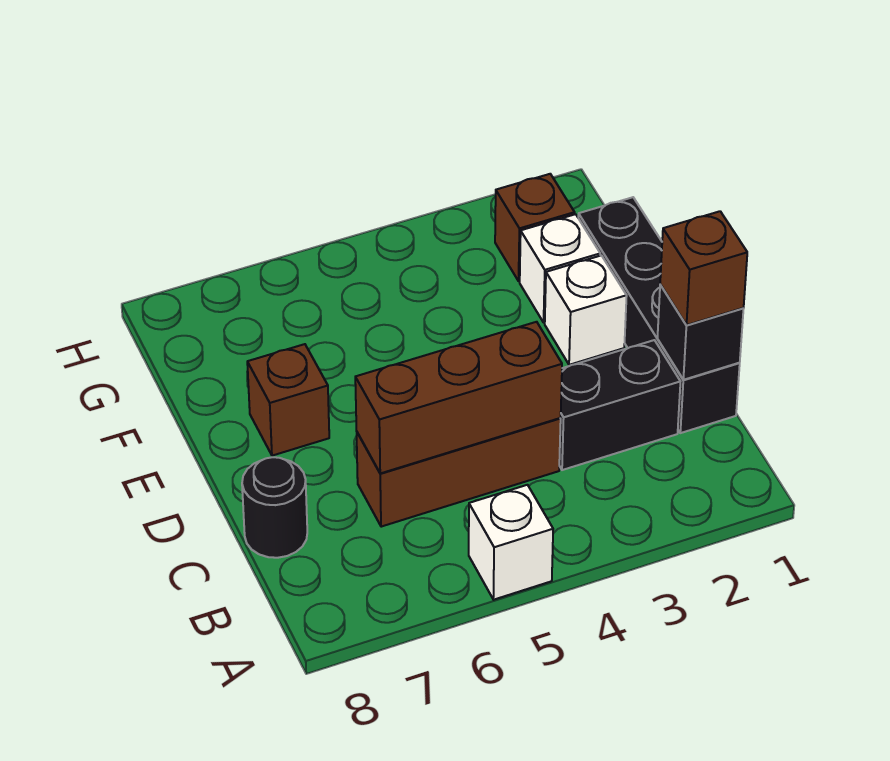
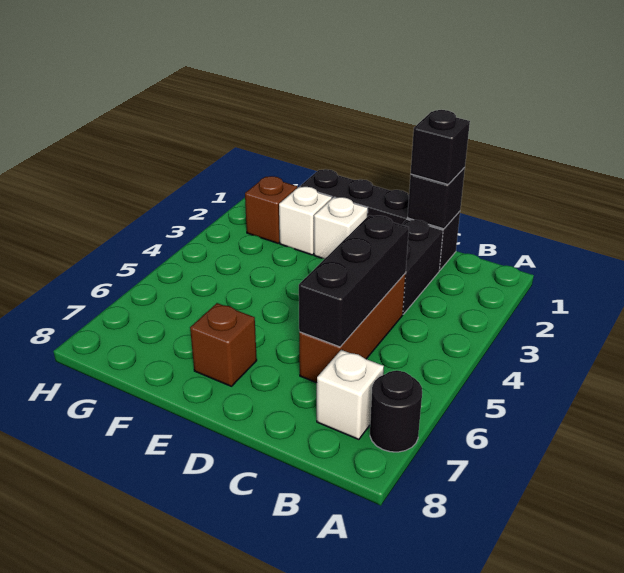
white 1x1 brick [469,485,553,600] -> white 1x1 brick moved to [317,350,384,440]
brown 1x1 brick [660,211,747,325] -> black 1x1 brick [411,110,470,184]
brown 1x3 brick [355,322,562,473] -> black 1x3 brick [299,215,409,347]
black 1x1 round brick [242,457,307,558] -> black 1x1 round brick moved to [370,370,422,452]

